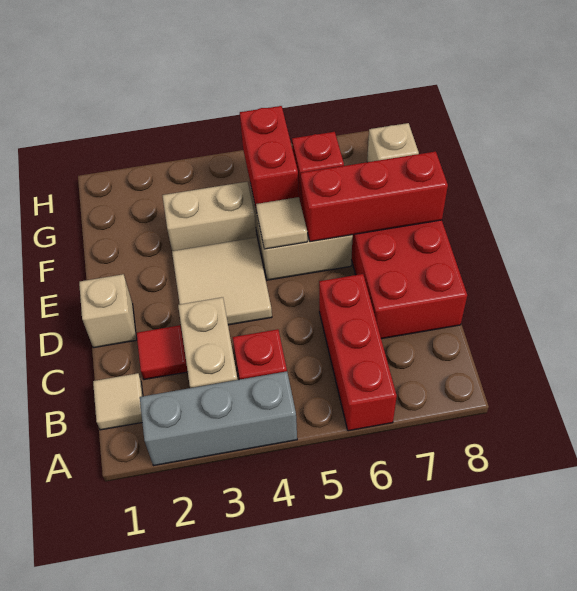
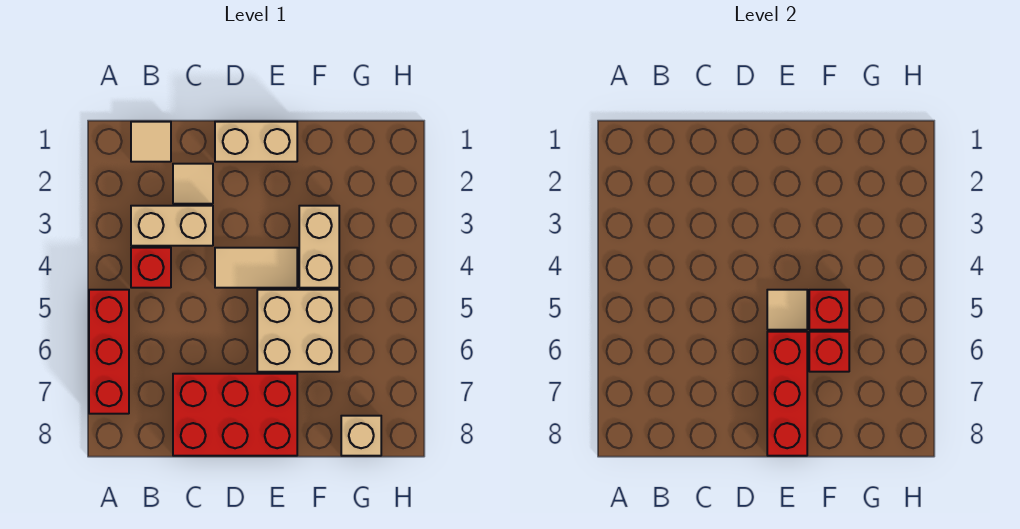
grey 1x3 brick [140,371,297,466] -> none
red 1x3 brick [319,274,397,431] -> red 1x3 brick turned to [89,290,129,414]
red 1x1 tile [136,325,188,380] -> tan 1x1 tile [173,164,213,204]
tan 1x1 brick [79,274,137,348] -> tan 1x2 brick [215,122,297,162]
tan 2x2 tile [172,237,272,325] -> tan 1x2 tile [215,248,297,288]
red 1x2 brick [240,106,299,211] -> red 1x1 brick [809,290,849,330]

